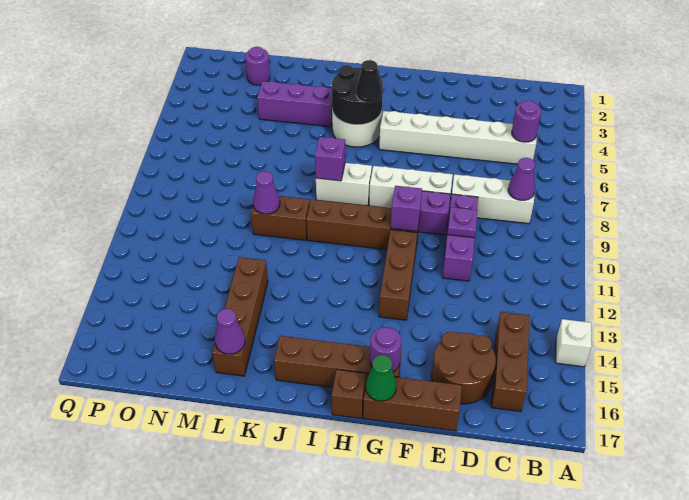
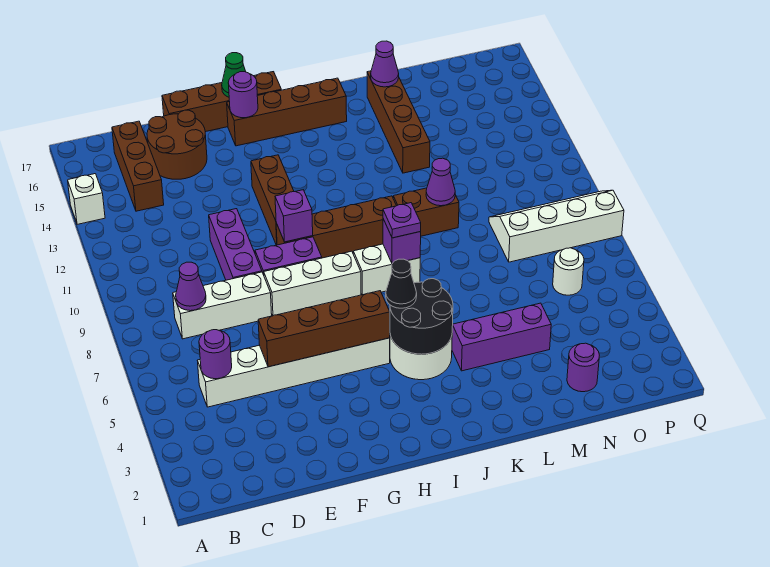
none -> brown 1x4 brick [258,291,390,367]
purple 1x1 plate [447,207,478,238] -> purple 1x1 plate moved to [383,203,421,238]
none -> white 2x4 slope [489,190,624,262]
none -> white 1x1 round brick [553,248,584,295]

